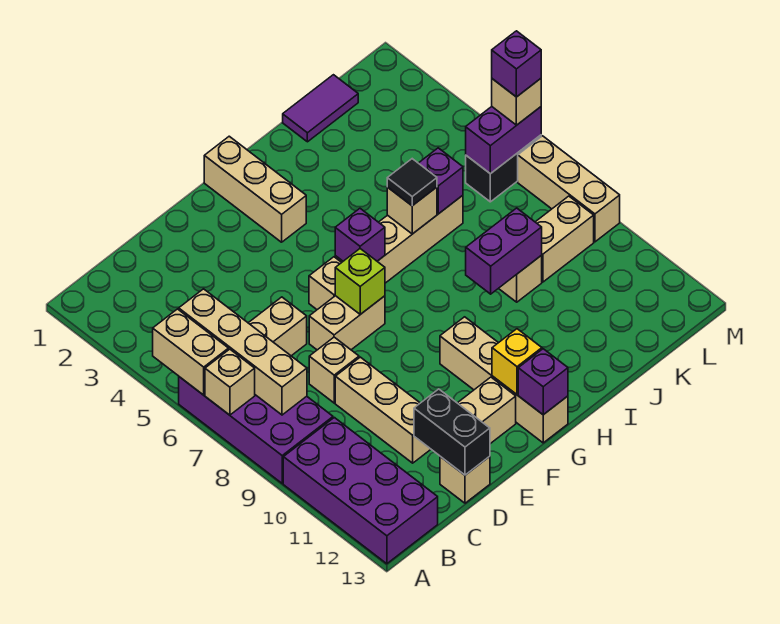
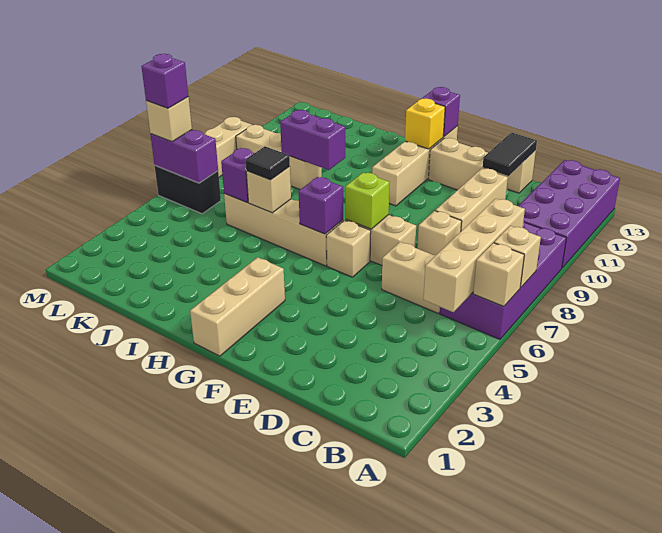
tan 1x2 brick [153,309,229,395] -> tan 1x1 brick [473,243,524,306]
black 1x2 brick [414,389,490,475] -> black 1x2 tile [483,132,537,176]
purple 1x2 tile [283,75,358,142] -> none

